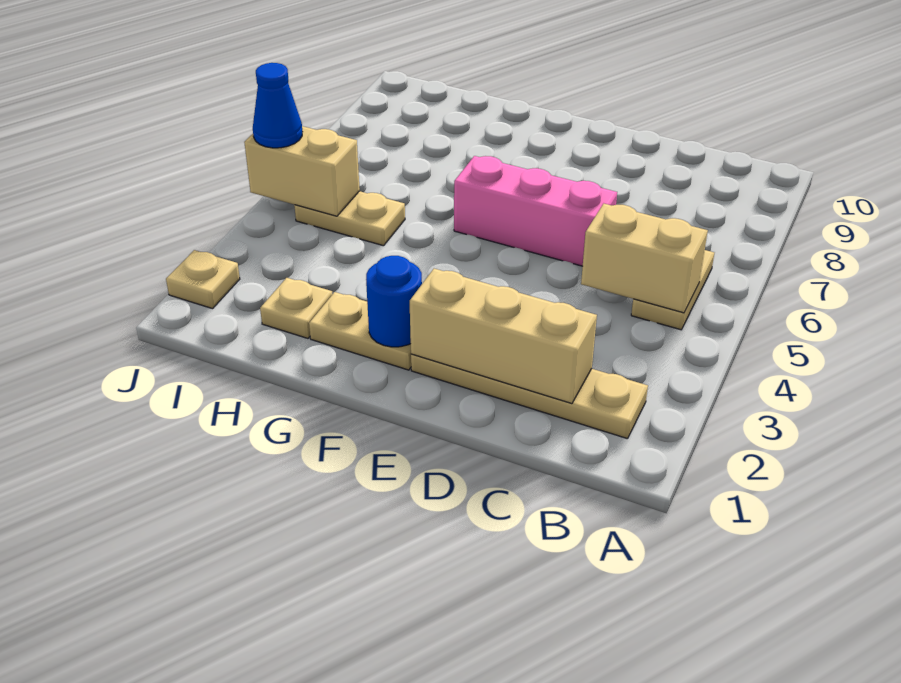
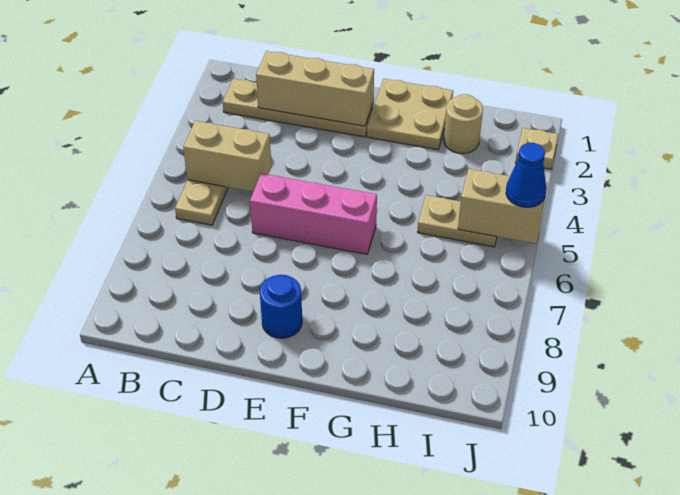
tan 1x2 plate [309,292,411,370] -> tan 2x2 plate [367,79,453,150]
blue 1x1 round brick [366,256,422,347] -> blue 1x1 round brick moved to [260,275,302,338]
tan 1x1 plate [260,278,332,338] -> tan 1x1 round brick [444,94,483,154]

